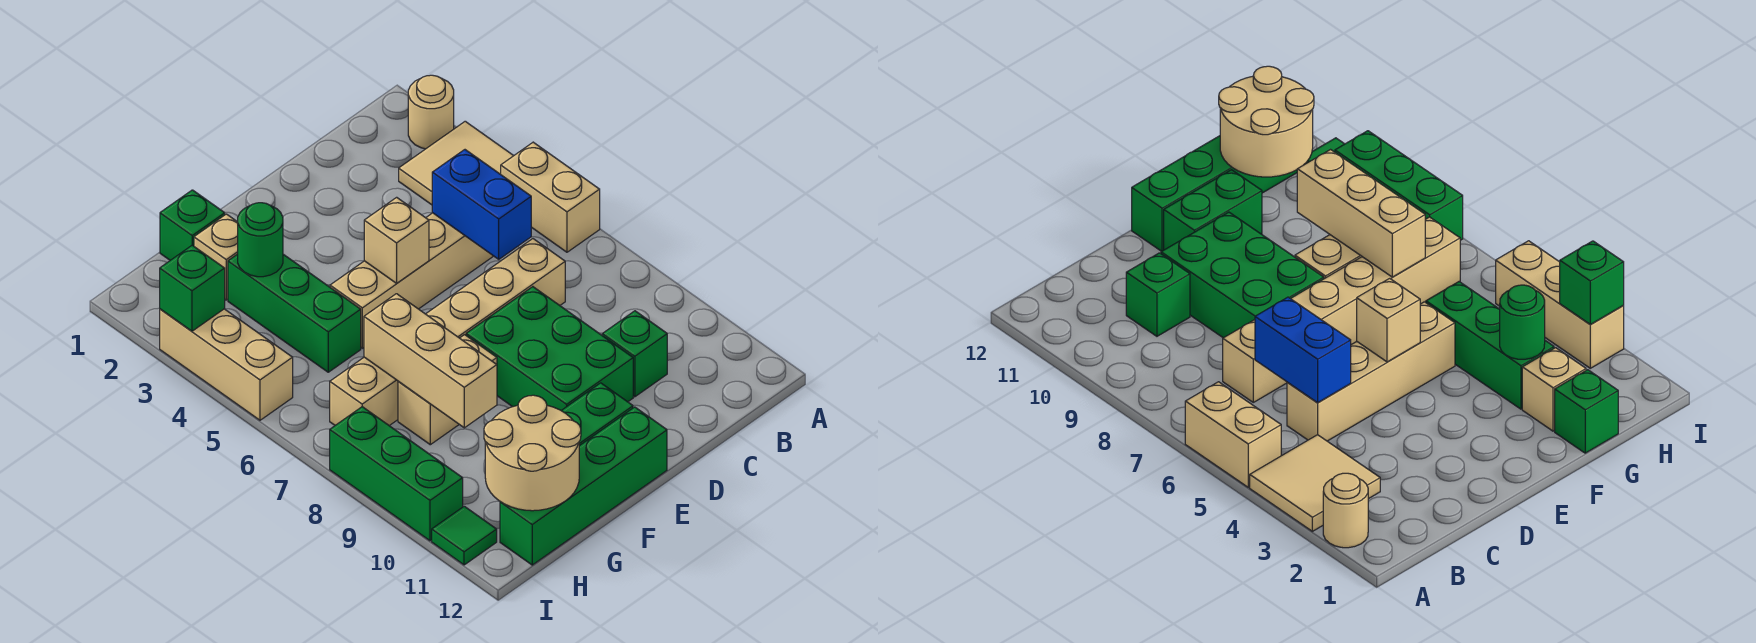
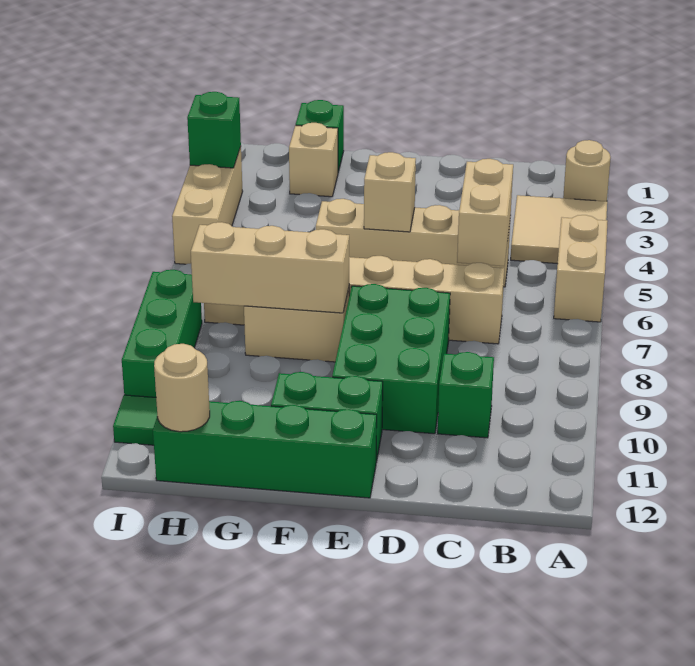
blue 1x2 brick [432,150,531,259] -> tan 1x2 brick [457,159,513,266]
green 1x3 brick [228,254,361,372] -> none
green 1x1 round brick [238,203,283,277] -> none
tan 1x3 brick [364,294,497,428] -> tan 1x3 brick turned to [191,222,349,313]
tan 2x2 round brick [484,395,581,511] -> tan 1x1 round brick [154,344,210,432]

